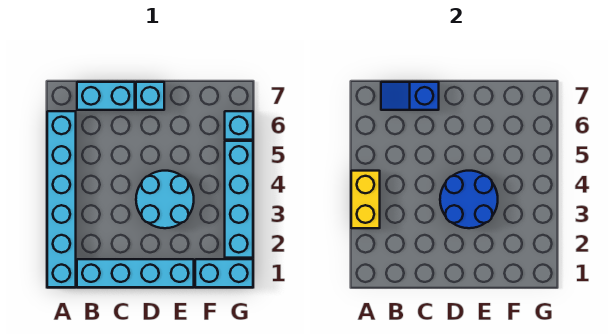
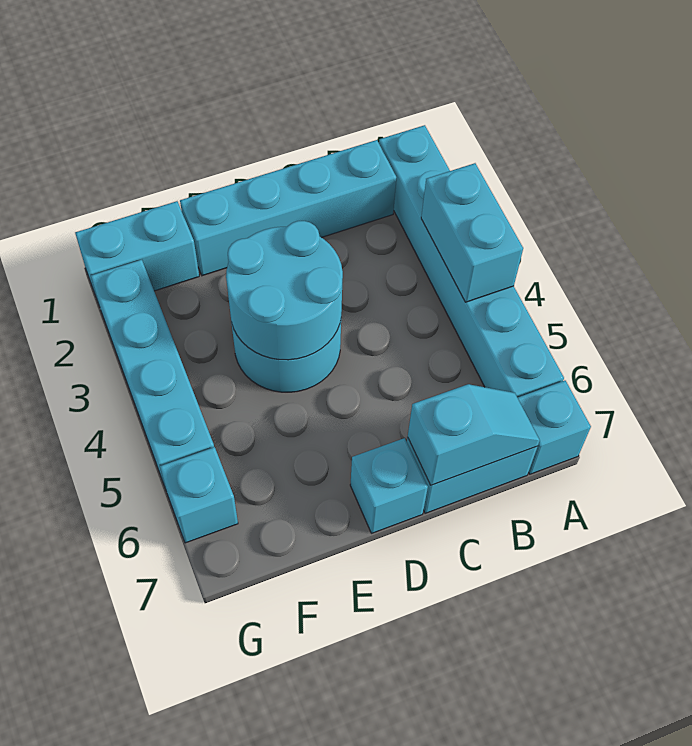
yellow 1x2 brick [351,171,380,228] -> cyan 1x2 brick [421,163,523,302]
none -> cyan 1x1 brick [517,381,591,474]
blue 1x2 slope [381,82,439,110] -> cyan 1x2 slope [408,384,540,485]
blue 2x2 round brick [440,171,498,228] -> cyan 2x2 round brick [226,221,343,360]

